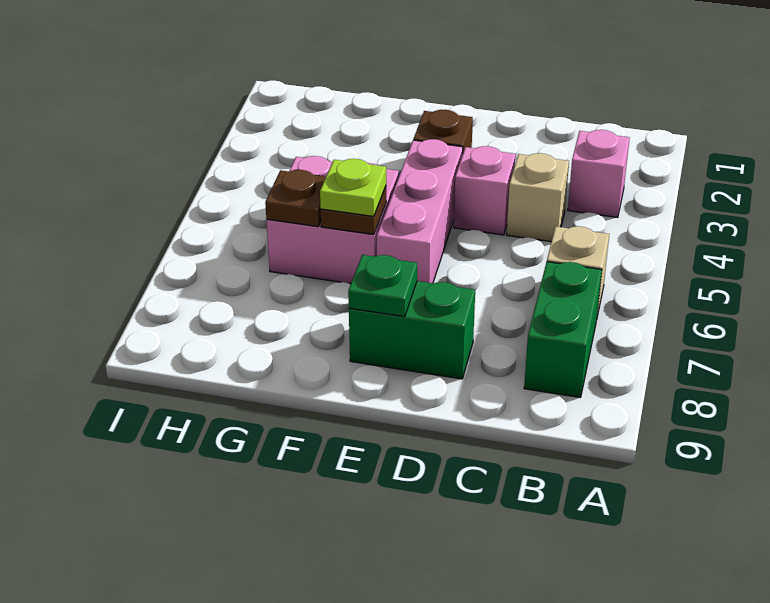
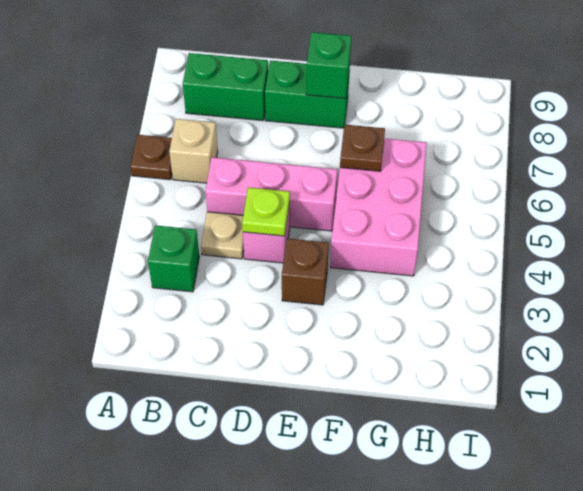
pink 1x1 brick [568,130,630,217] -> green 1x1 brick [148,225,199,292]
green 1x2 brick [524,262,602,397] -> green 1x2 brick turned to [183,53,268,121]
tan 1x1 brick [507,153,569,242] -> tan 1x1 plate [201,212,244,259]
pink 1x3 brick [377,139,463,283] -> pink 1x3 brick turned to [205,157,338,231]
green 1x1 plate [348,255,417,317] -> green 1x1 brick [306,32,352,99]
pink 2x2 brick [267,156,399,284] -> pink 2x3 brick [330,138,427,276]
lime 1x1 plate [320,159,386,216] -> lime 1x1 plate moved to [242,187,290,236]
brown 1x1 plate [265,170,326,227] -> brown 1x1 plate moved to [130,135,172,180]

